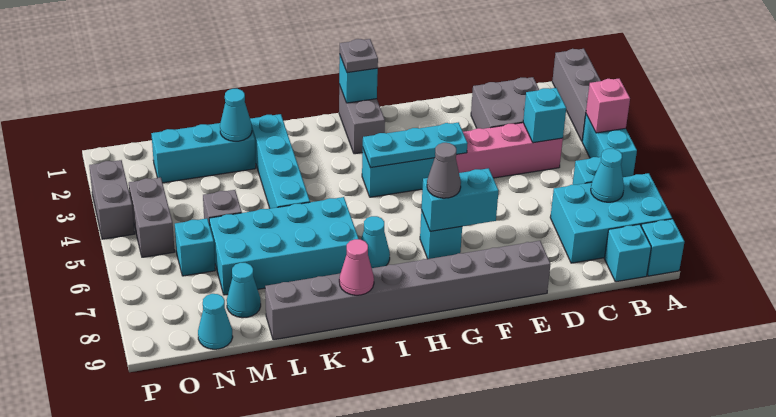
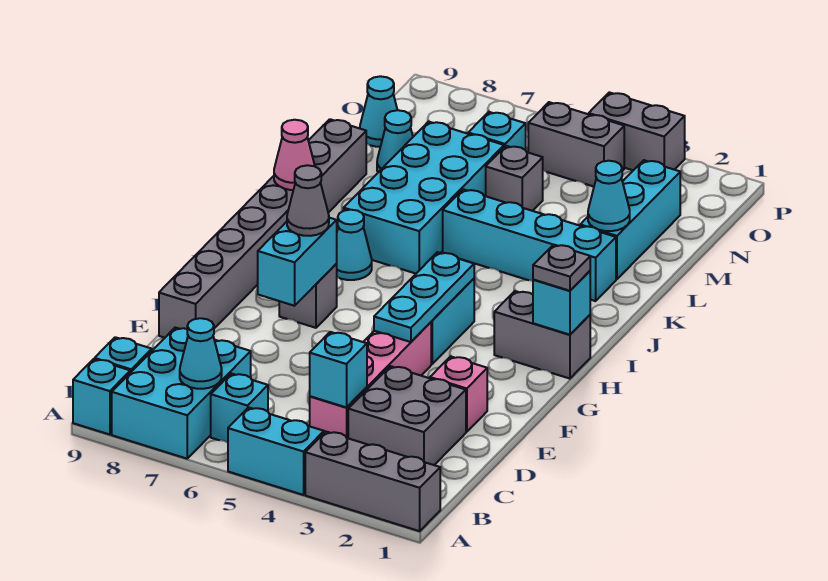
pink 1x1 brick [586,78,630,133] -> pink 1x1 brick moved to [430,356,487,432]
cyan 1x1 brick [420,210,462,259] -> grey 1x1 brick [279,264,337,328]

